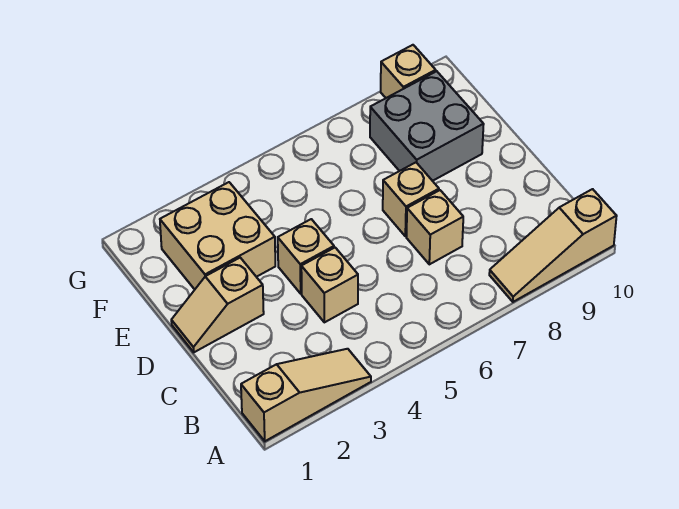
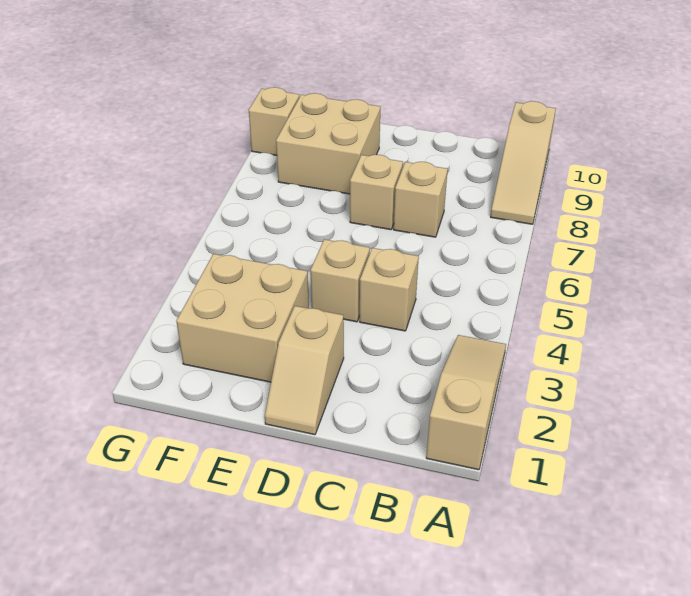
grey 2x2 brick [370,71,484,181] -> tan 2x2 brick [276,93,380,194]

